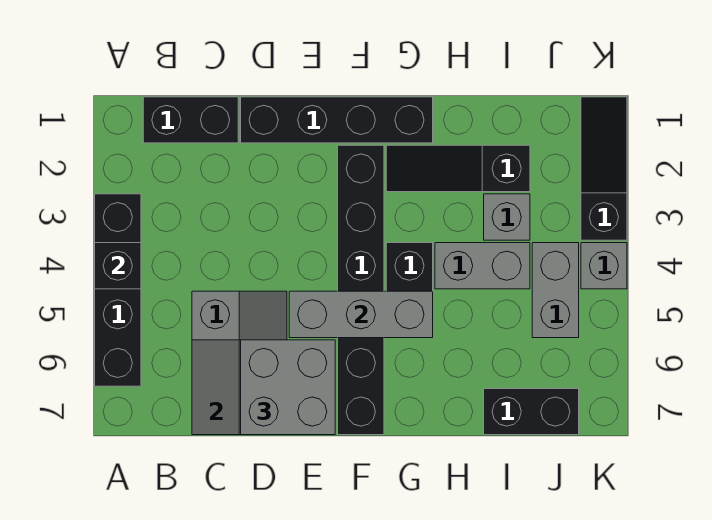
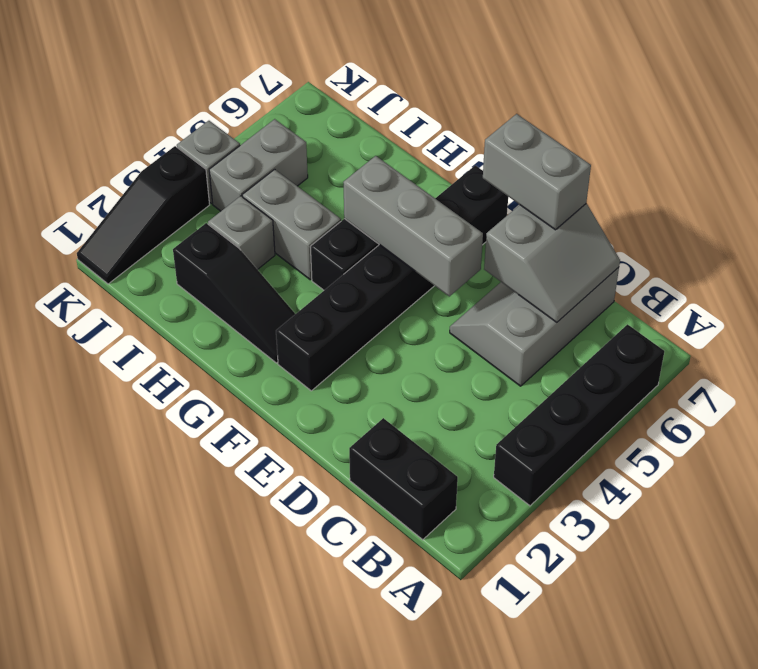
black 1x1 brick [95,243,141,289] -> none
black 1x4 brick [241,97,433,143] -> none
grey 2x2 brick [241,340,335,435] -> grey 1x2 brick [483,114,591,230]
black 1x2 brick [484,389,579,435] -> none

